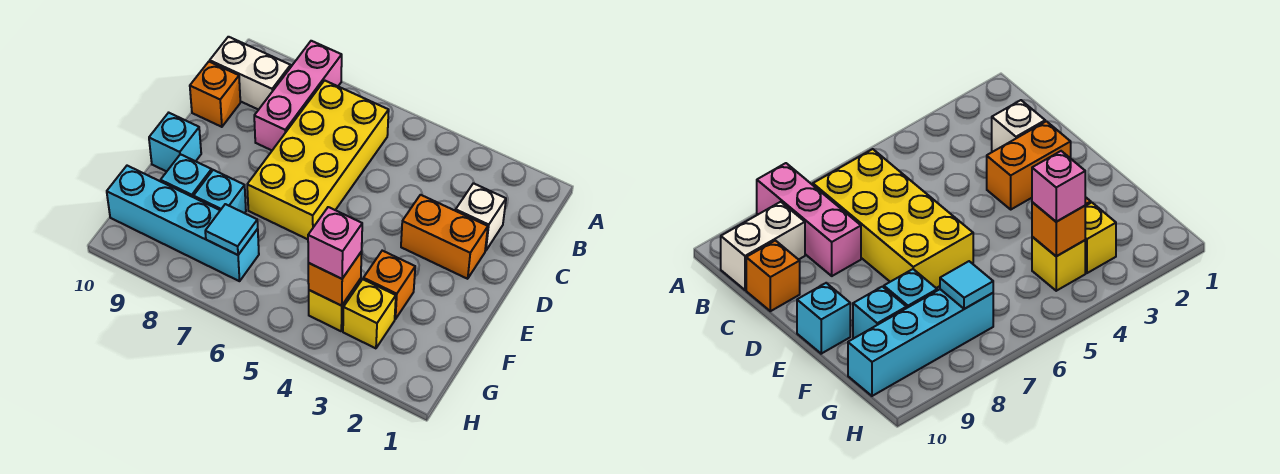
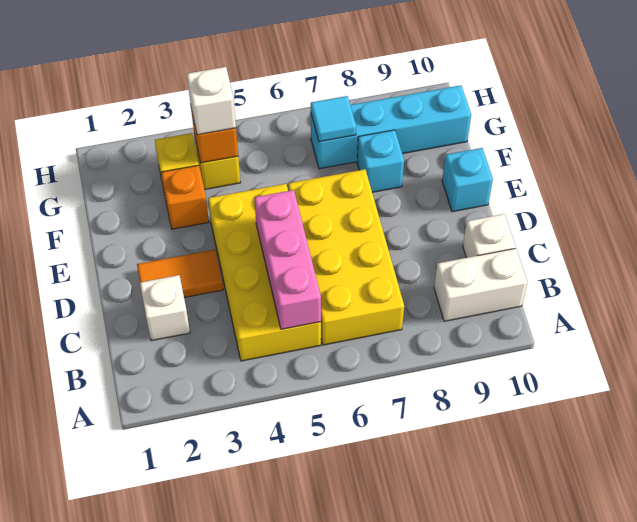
pink 1x3 brick [254,41,342,150] -> pink 1x3 brick moved to [254,190,321,329]
none -> yellow 2x4 brick [208,184,321,361]
orange 1x1 brick [190,62,240,127] -> white 1x1 brick [463,214,516,258]
orange 1x2 brick [401,195,488,279] -> orange 1x2 tile [137,250,223,297]
cyan 1x1 brick [161,154,212,197] -> none
pink 1x1 brick [308,207,362,279] -> white 1x1 brick [187,67,236,135]

